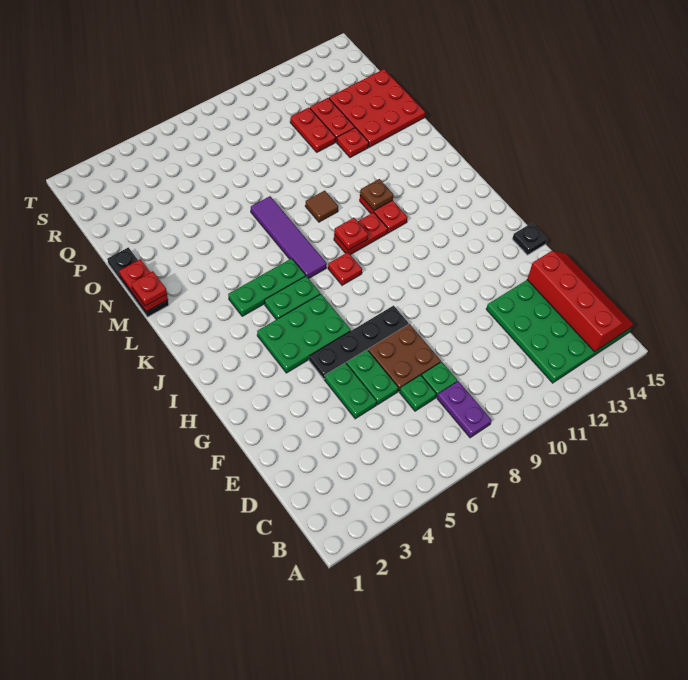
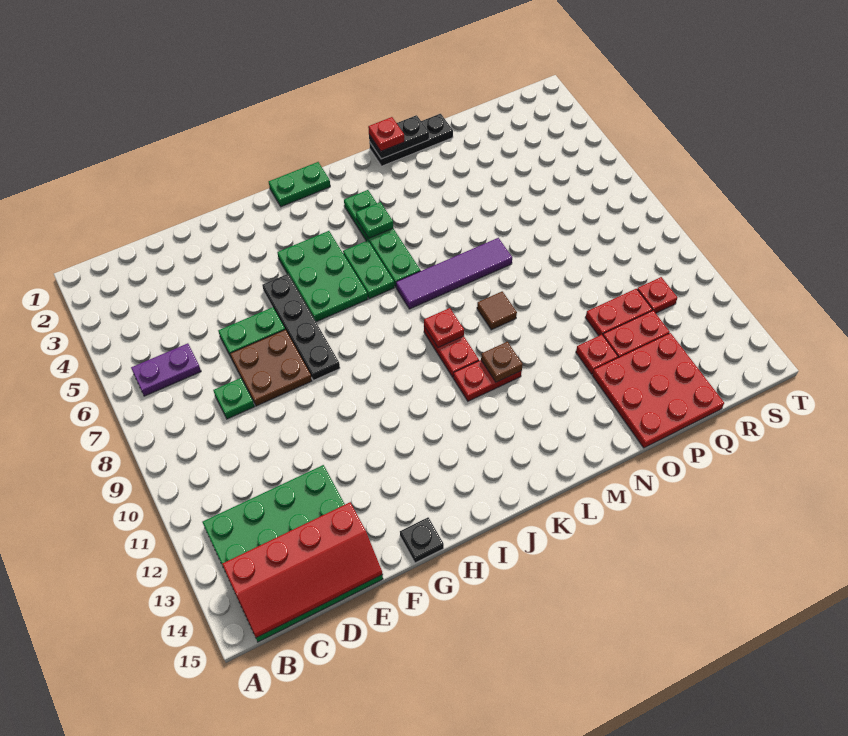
purple 1x2 plate [437,381,492,438] -> purple 1x2 plate moved to [131,343,201,396]
green 1x1 plate [400,375,436,411] -> green 1x1 plate moved to [356,202,393,238]
green 1x2 plate [324,363,377,419] -> green 1x2 plate moved to [269,162,330,207]
red 1x1 plate [328,252,362,285] -> red 1x1 plate moved to [637,277,677,313]
green 1x3 plate [228,258,306,316] -> green 1x4 plate [344,190,421,287]
red 1x2 plate [119,259,168,312] -> black 1x2 plate [369,115,429,159]

